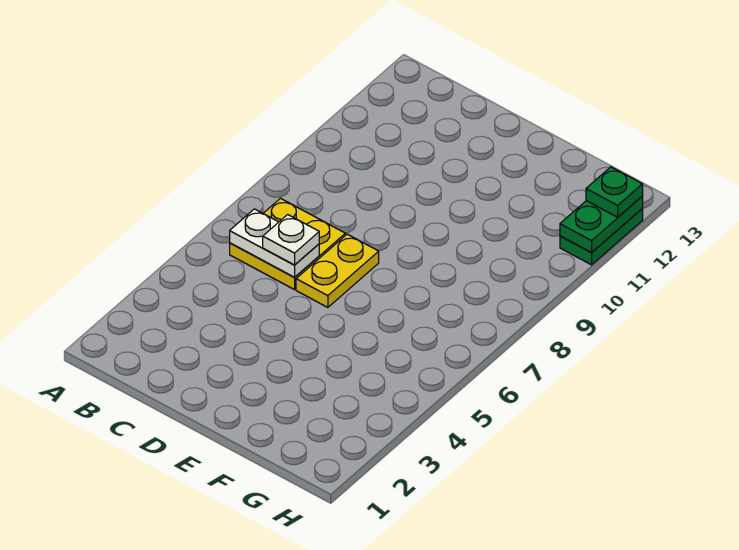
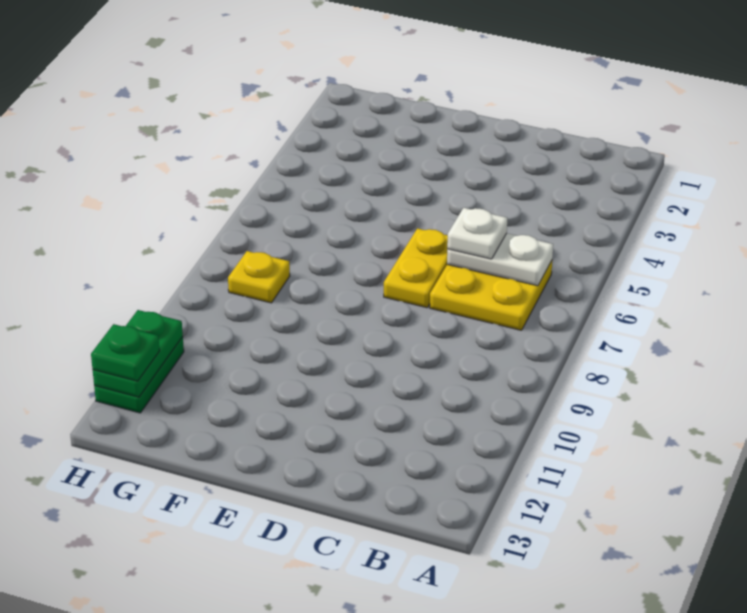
none -> yellow 1x1 plate [228,251,290,303]

